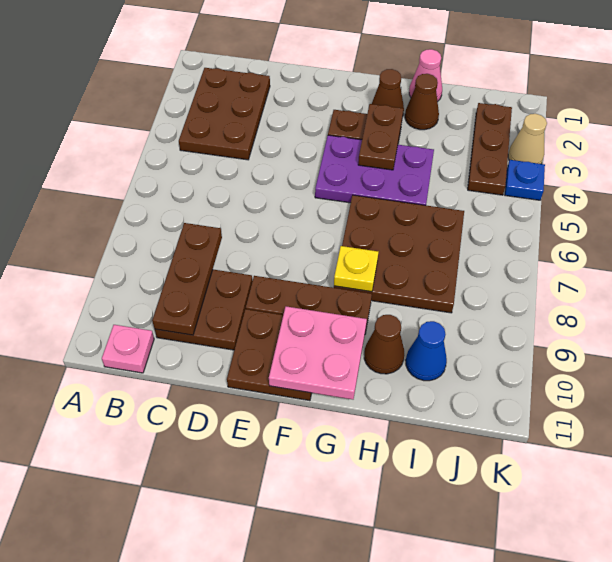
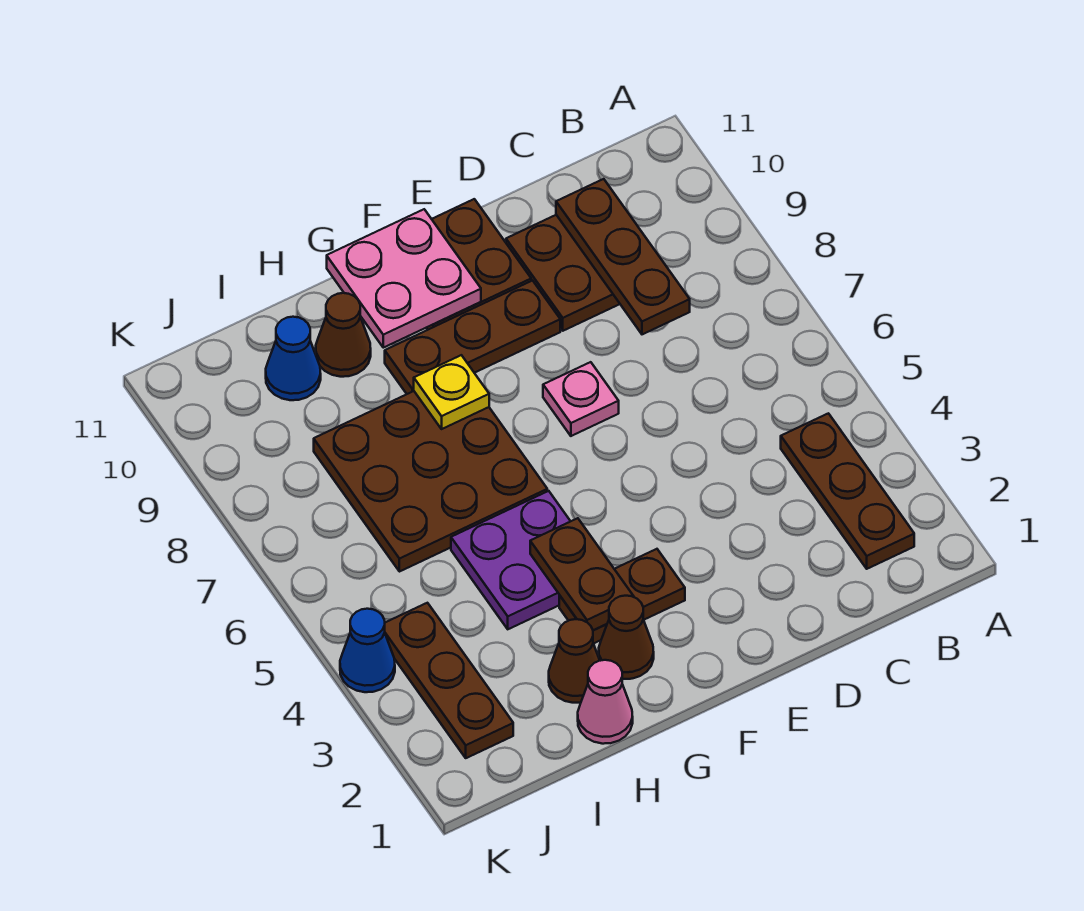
brown 2x3 plate [179,68,270,160] -> brown 1x3 plate [781,413,914,569]
pink 1x1 plate [102,325,154,373] -> pink 1x1 plate moved to [543,362,619,436]
purple 2x3 plate [315,135,434,205] -> purple 2x2 plate [451,491,571,629]
tan 1x1 cone [508,114,547,164] -> none
blue 1x1 plate [505,160,545,200] -> blue 1x1 cone [340,609,395,692]

